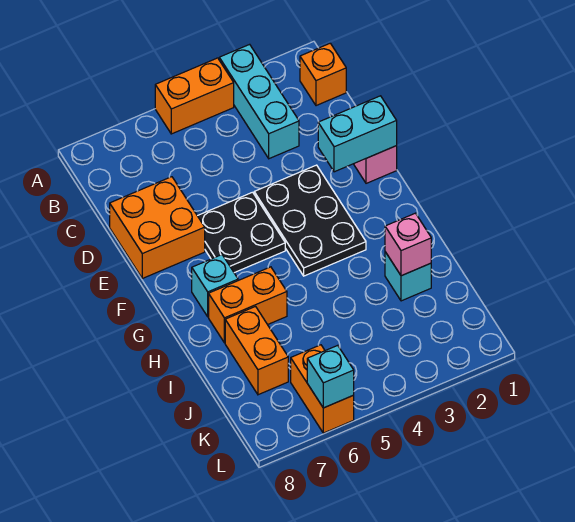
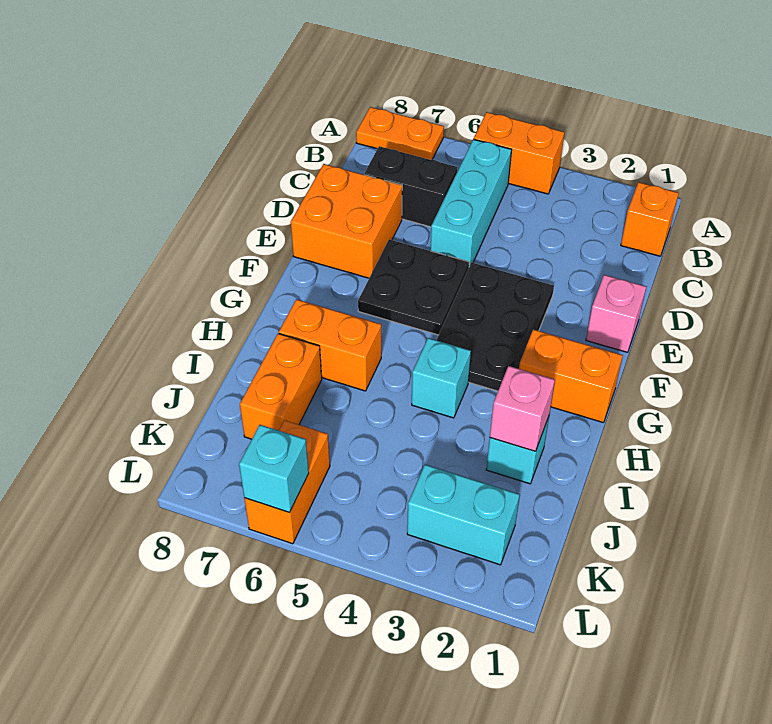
cyan 1x3 brick [219,44,299,159] -> cyan 1x3 brick moved to [430,139,512,267]
none -> orange 1x2 plate [356,107,444,160]
none -> black 1x2 brick [364,146,457,227]
cyan 1x2 brick [318,96,397,172] -> cyan 1x2 brick moved to [407,465,520,565]
none -> orange 1x2 brick [519,329,623,423]
cyan 1x1 brick [192,255,238,317] -> cyan 1x1 brick moved to [412,338,471,418]

